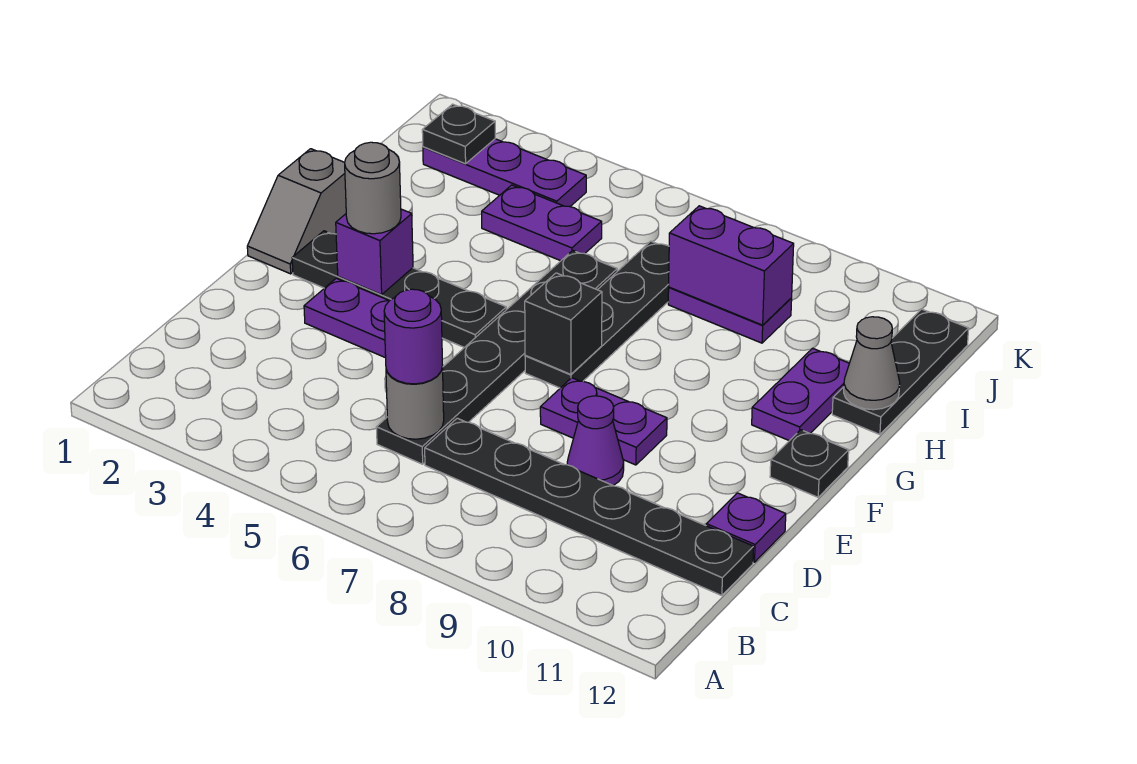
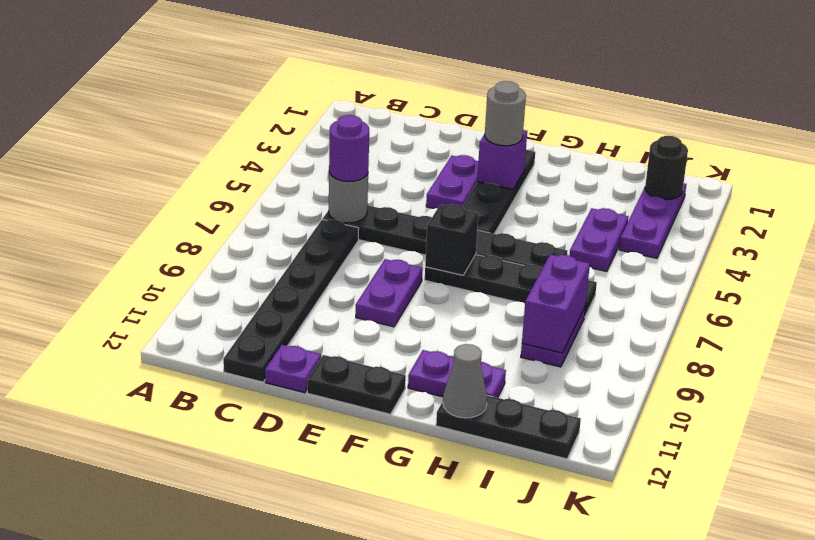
purple 1x1 cone [567,396,624,486] -> none
grey 1x2 slope [247,149,346,274] -> none
black 1x1 plate [770,430,849,497] -> black 1x2 plate [307,355,406,414]
black 1x1 plate [422,104,495,164] -> black 1x1 round brick [645,136,688,199]

